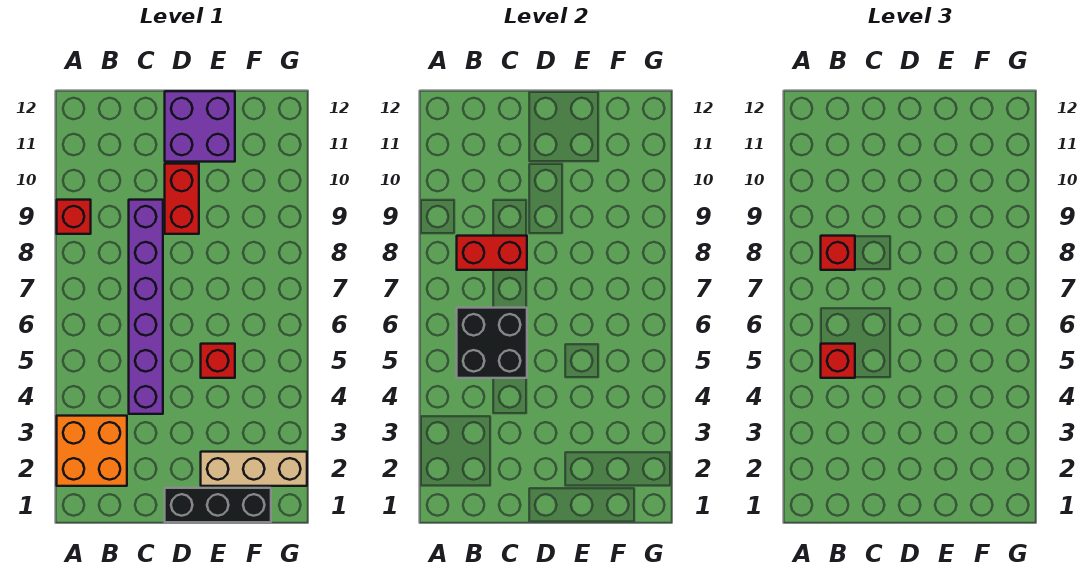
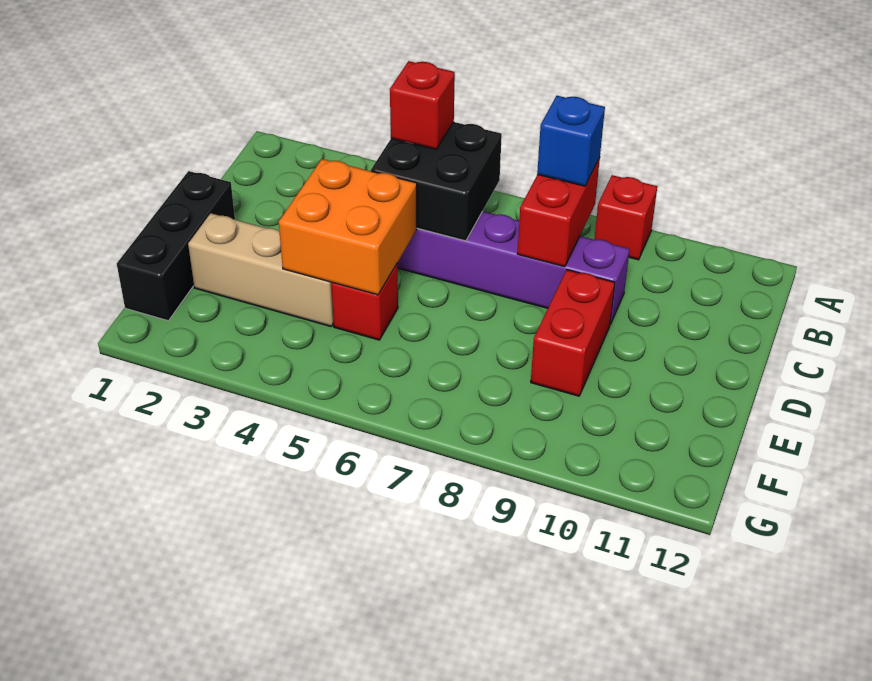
orange 2x2 brick [57,416,127,486] -> orange 2x2 brick moved to [279,159,417,295]
red 1x1 brick [821,236,855,270] -> blue 1x1 brick [537,96,605,186]
red 1x2 brick [165,164,199,234] -> red 1x2 brick turned to [531,270,615,396]
purple 2x2 brick [165,91,235,162] -> none
tan 1x3 brick [201,452,307,486] -> tan 1x3 brick turned to [188,213,334,327]

